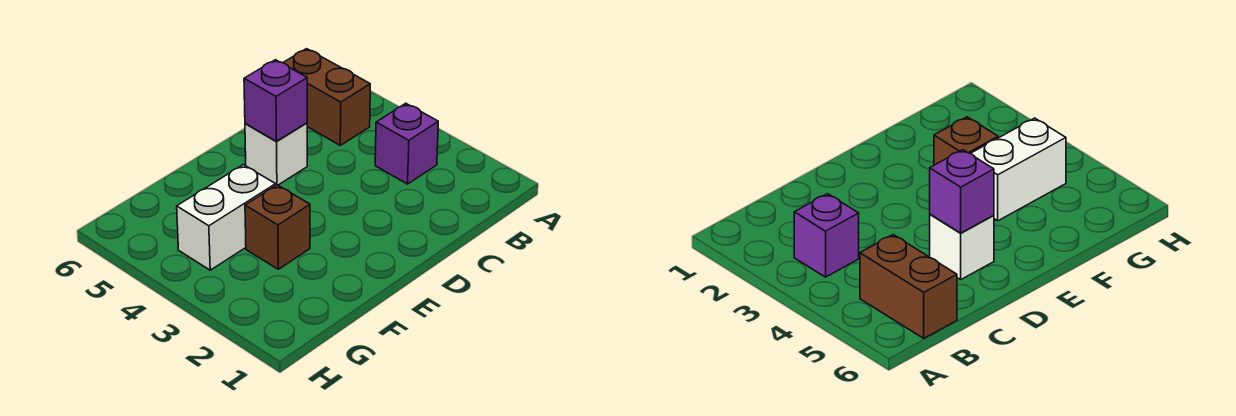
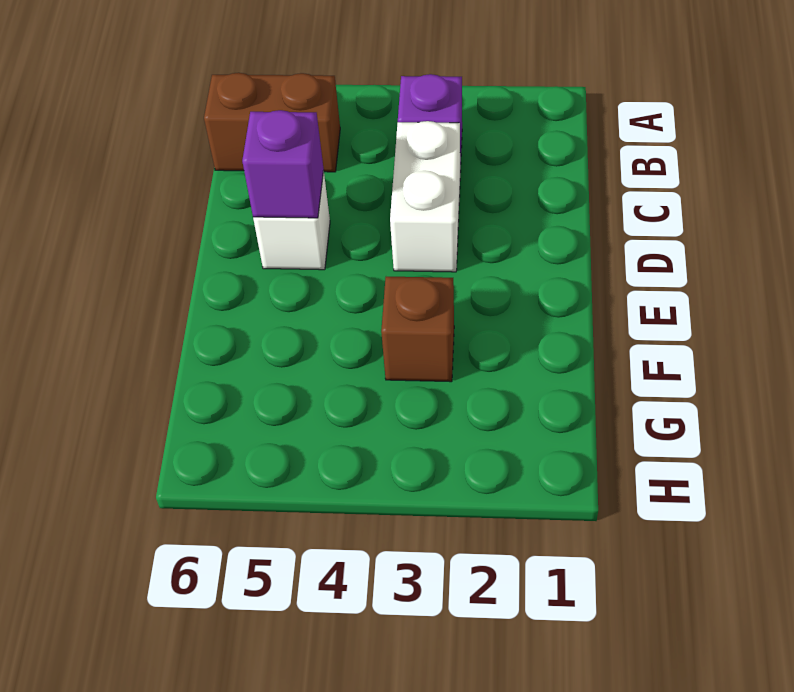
white 1x2 brick [177,165,276,270] -> white 1x2 brick moved to [390,121,460,272]

